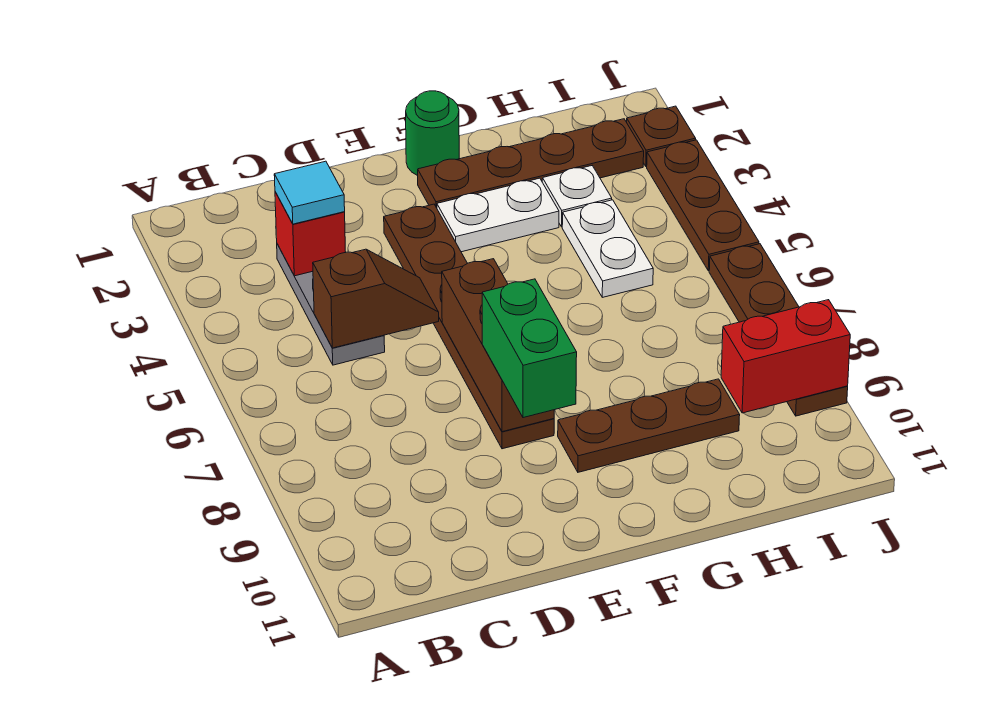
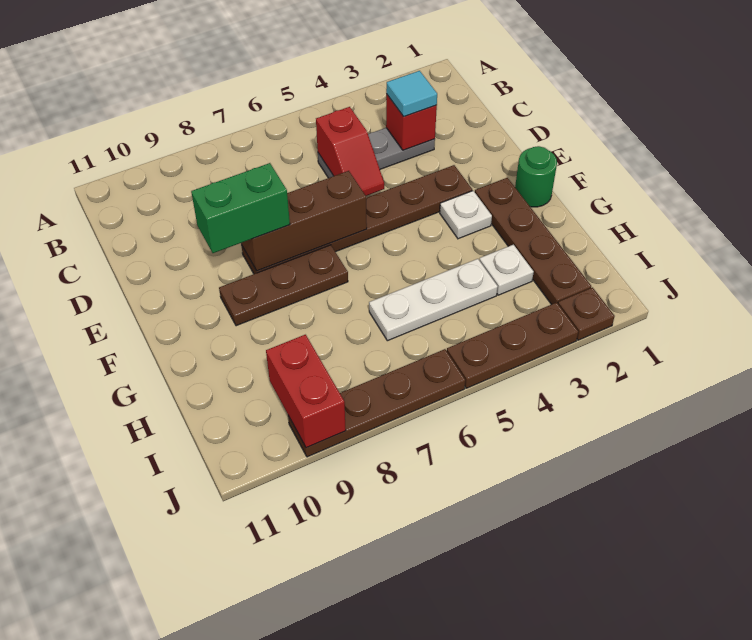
brown 1x2 slope [313,249,439,348] -> red 1x2 slope [316,107,384,196]
white 1x2 plate [437,178,559,252] -> white 1x1 plate [440,191,492,239]
brown 1x3 plate [558,379,740,472] -> brown 1x3 plate turned to [219,245,348,326]
white 1x2 plate [562,200,653,297] -> white 1x3 plate [369,259,498,341]

